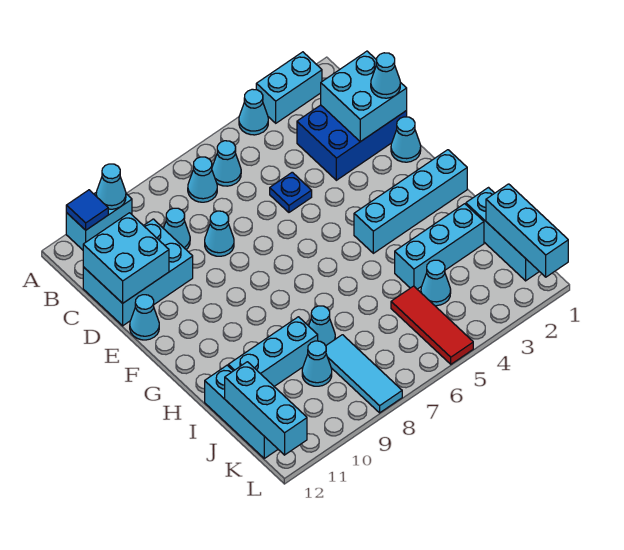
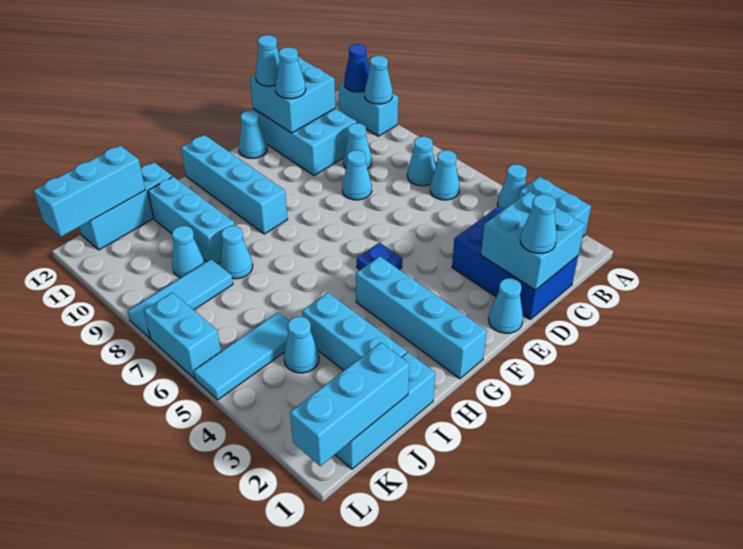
blue 1x1 tile [66,190,108,230] -> blue 1x1 cone [344,44,370,92]
blue 1x1 plate [270,172,312,212] -> blue 1x1 plate moved to [357,243,402,270]
none -> cyan 1x1 cone [276,47,306,99]
none -> cyan 1x1 cone [255,35,280,86]
none -> cyan 1x4 brick [181,135,287,234]
red 1x3 tile [391,286,473,364] -> cyan 1x3 tile [194,312,289,400]
none -> cyan 1x2 brick [144,292,221,379]

